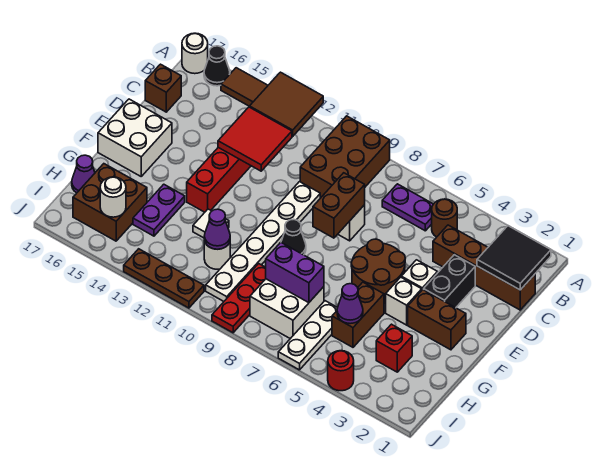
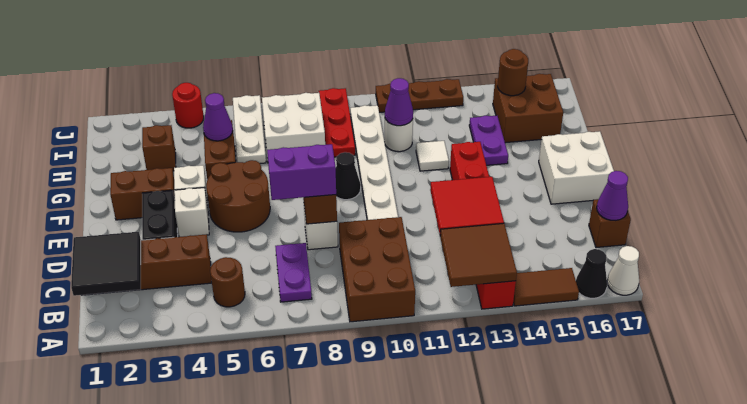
white 1x1 round brick [182,33,208,74] -> white 1x1 cone [607,246,639,295]
purple 1x2 plate [382,184,433,231] -> purple 1x2 plate turned to [275,243,312,302]
red 1x1 brick [376,324,412,372] -> brown 1x1 brick [142,125,176,171]
purple 1x2 brick [266,242,324,303] -> purple 1x2 brick moved to [267,144,336,200]
purple 1x1 cone [72,155,95,193] -> purple 1x1 cone moved to [597,171,628,221]
white 1x1 round brick [100,177,126,217] -> brown 1x1 round brick [498,49,528,96]

